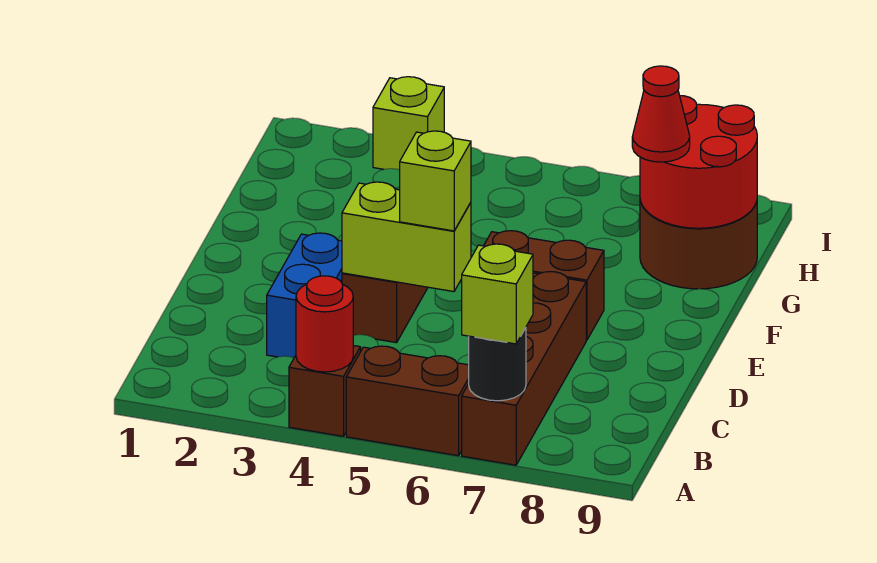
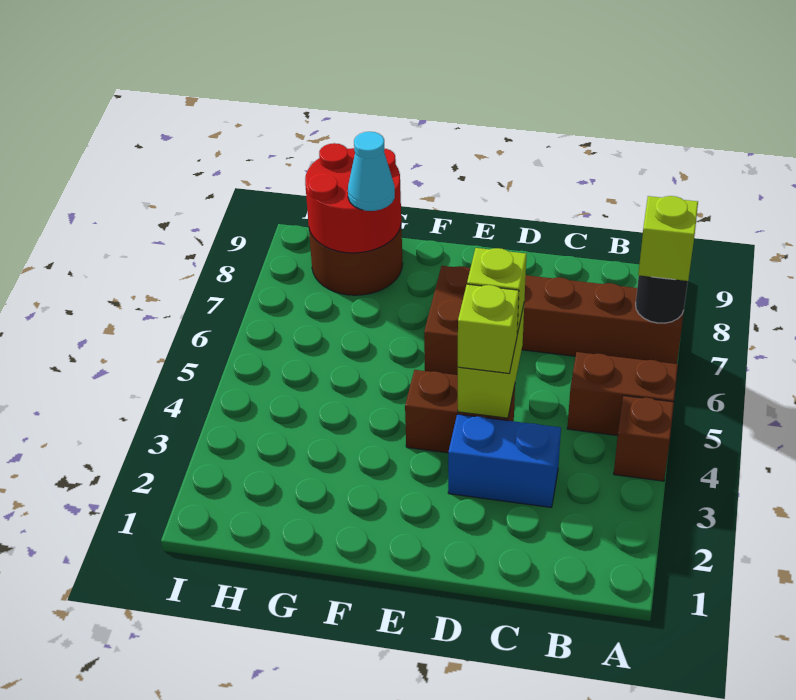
red 1x1 round brick [296,276,353,372] -> none
brown 1x2 brick [346,346,469,456] -> brown 1x2 brick turned to [567,352,678,436]
red 1x1 cone [632,66,690,162] -> cyan 1x1 cone [348,132,395,211]
lime 1x1 brick [373,77,444,170] -> lime 1x1 brick moved to [458,284,519,374]

